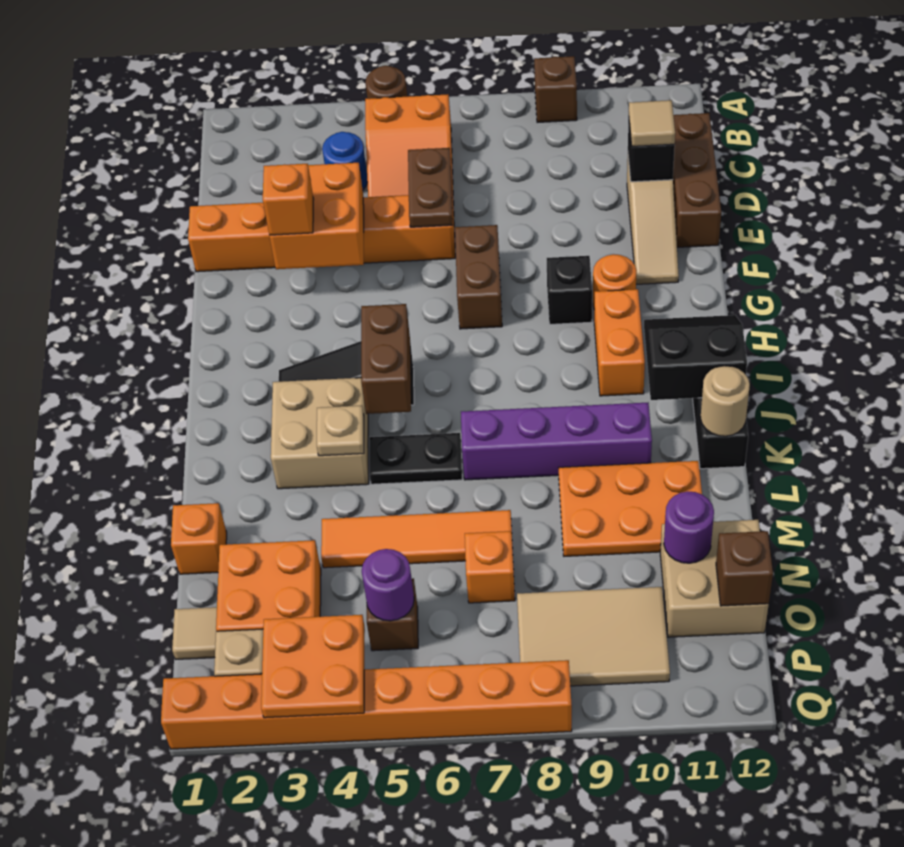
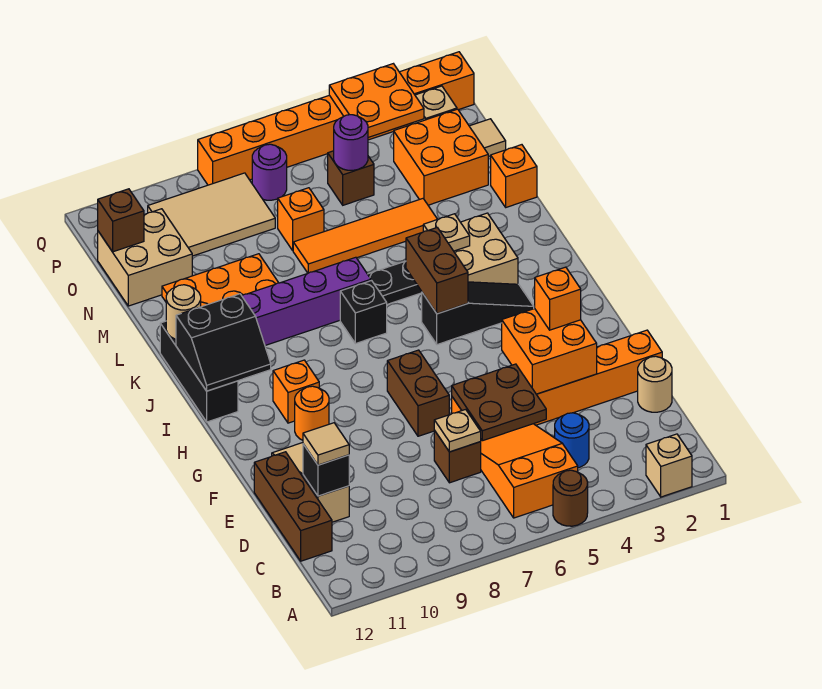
none -> tan 1x1 brick [646,434,692,497]
brown 1x1 brick [534,56,577,123] -> brown 1x1 brick moved to [434,430,481,483]
none -> tan 1x1 round brick [638,356,672,412]
brown 1x2 plate [408,148,453,227] -> brown 2x2 plate [452,364,546,441]
none -> tan 1x1 plate [434,409,481,452]
black 1x1 brick [547,256,592,324] -> black 1x1 brick moved to [340,281,387,344]
orange 1x2 brick [594,289,645,396] -> orange 1x1 brick [273,360,319,423]
purple 1x1 round brick [664,491,714,563] -> purple 1x1 round brick moved to [252,144,287,200]

